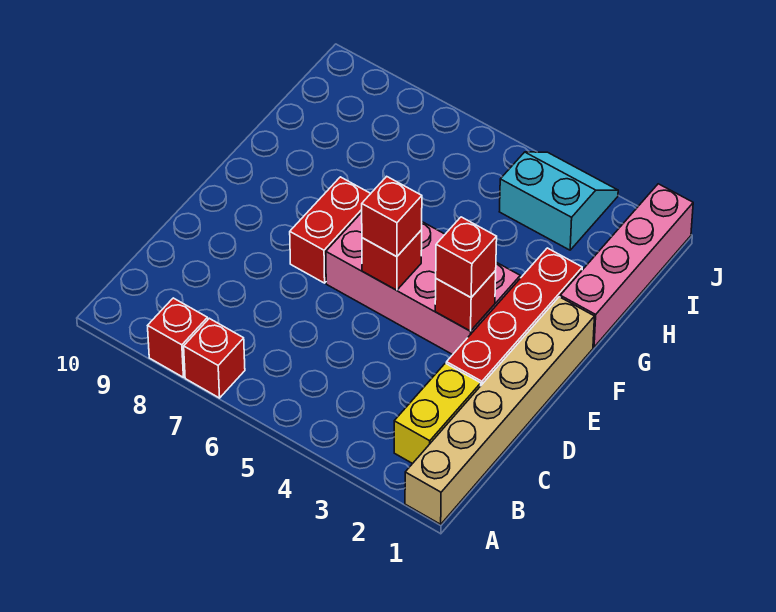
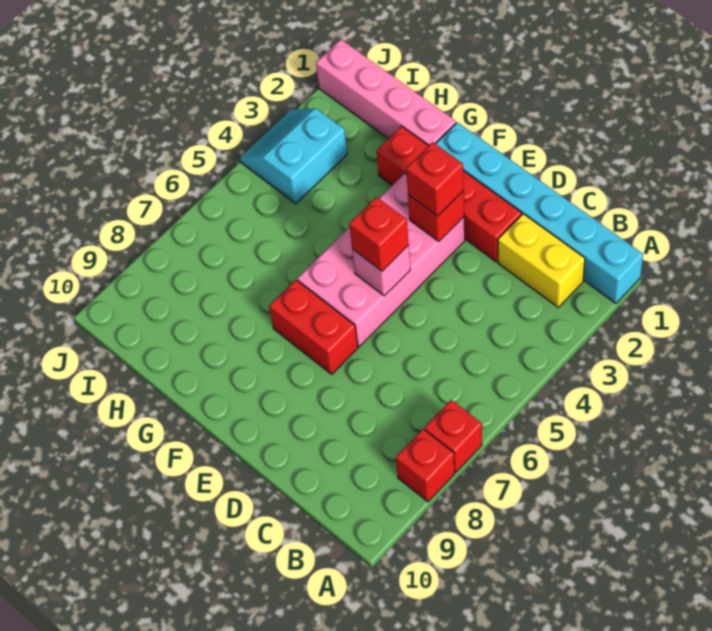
tan 1x6 brick [405,297,595,524] -> cyan 1x6 brick [435,122,643,303]
red 1x1 brick [362,230,422,290] -> pink 1x1 brick [352,245,410,296]

